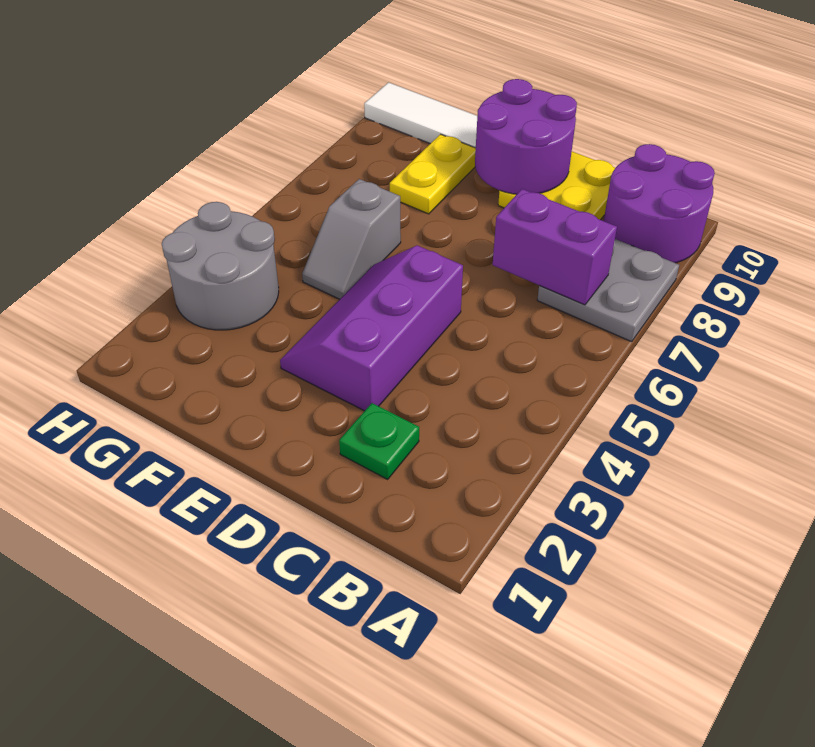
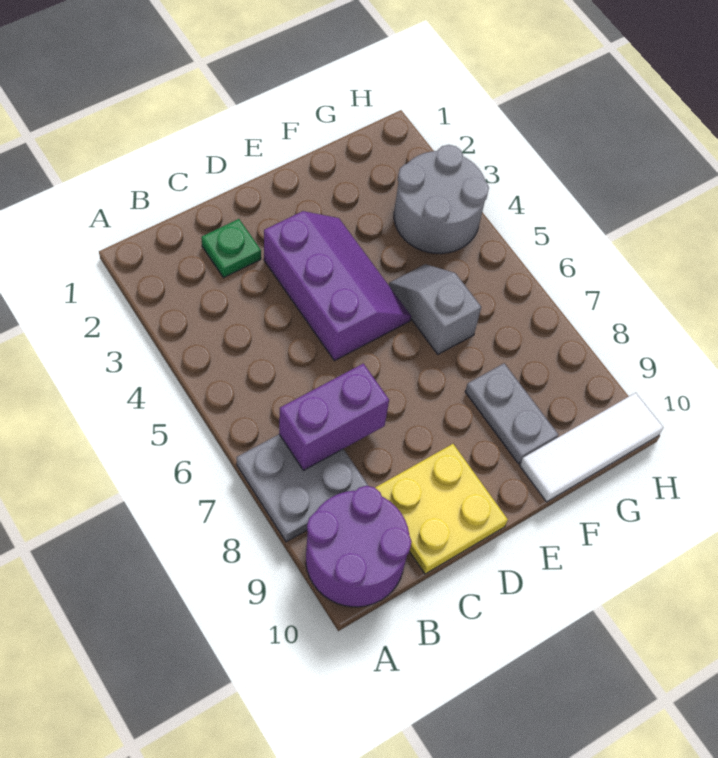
purple 2x2 round brick [475,79,577,194] -> none
yellow 1x2 plate [390,134,476,214] -> grey 1x2 plate [465,363,558,464]

